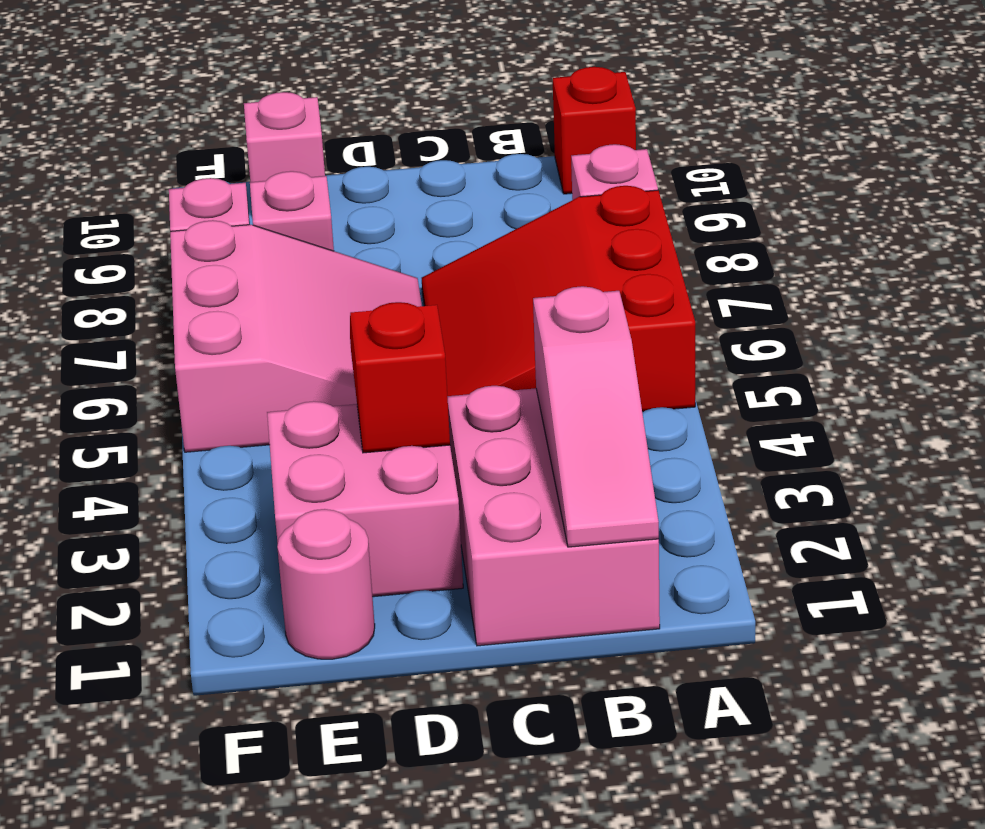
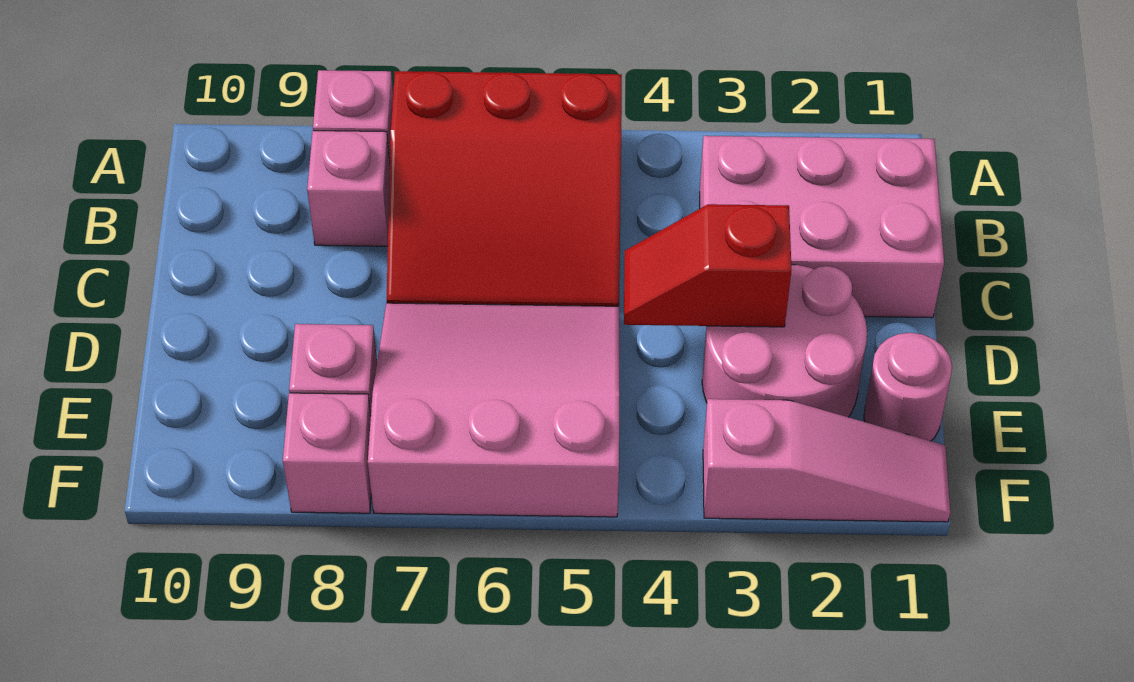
red 1x1 brick [553,67,636,194] -> none
pink 1x3 slope [533,286,659,547] -> pink 1x3 slope moved to [703,399,950,522]
pink 2x2 brick [267,401,463,597] -> pink 2x2 round brick [702,265,867,417]
pink 1x1 brick [244,92,325,182] -> pink 1x1 brick moved to [307,131,390,246]

